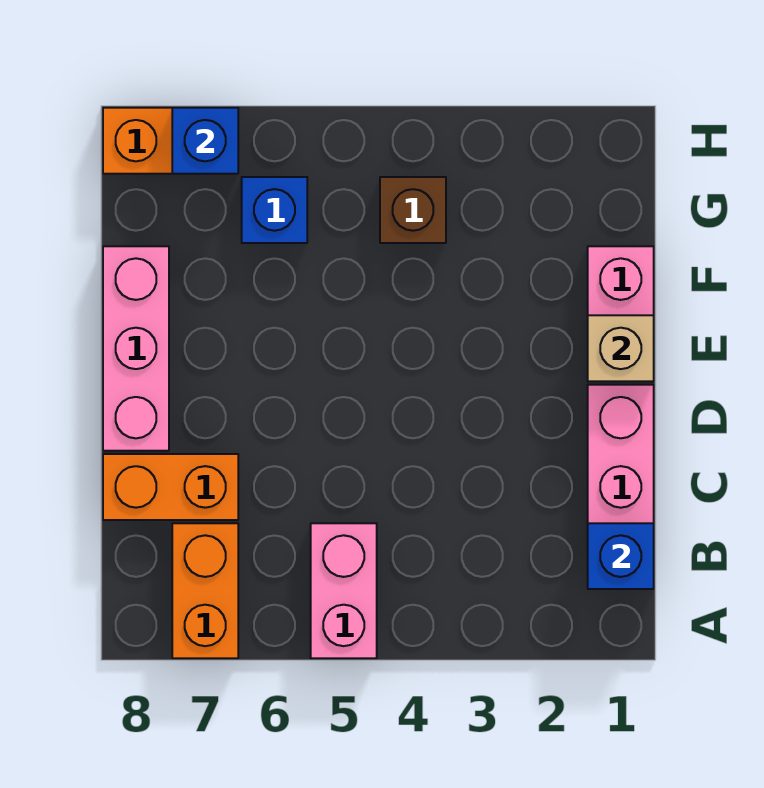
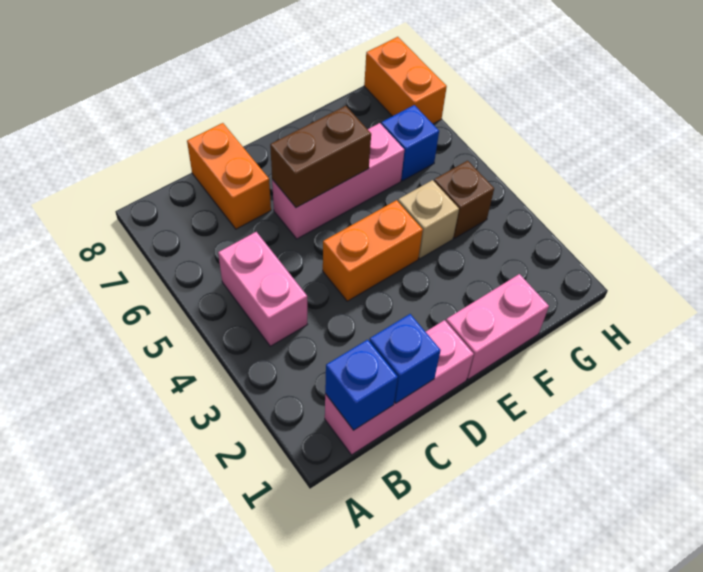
pink 1x2 brick [311,523,377,658] -> pink 1x2 brick turned to [218,232,308,346]
orange 1x2 brick [172,523,238,658] -> orange 1x2 brick moved to [323,200,423,301]
none -> brown 1x2 brick [270,106,371,208]
pink 1x3 brick [103,246,169,451] -> pink 1x3 brick moved to [272,123,404,239]
tan 1x1 brick [588,315,654,381] -> tan 1x1 brick moved to [398,180,459,259]
blue 1x1 brick [172,108,238,174] -> blue 1x1 brick moved to [370,314,441,403]

